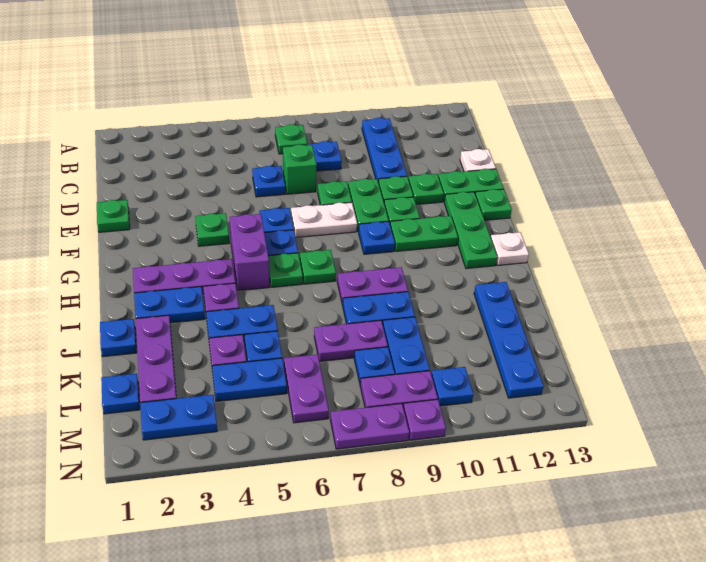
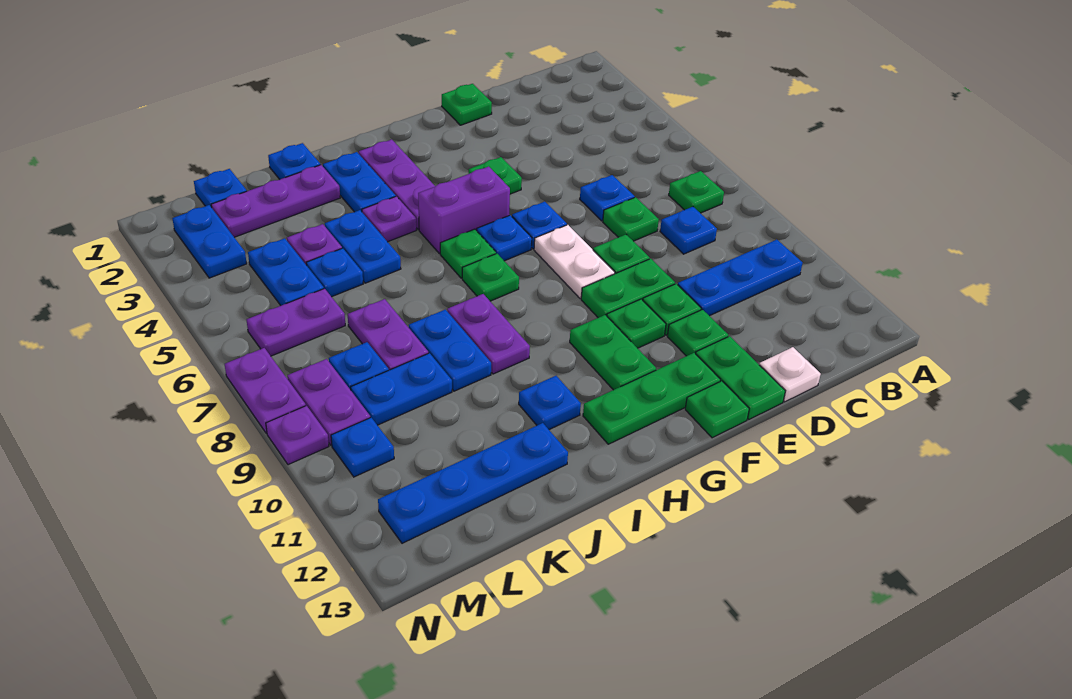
green 1x1 brick [283,144,317,194] -> green 1x1 plate [603,197,659,241]
blue 1x1 plate [359,221,395,254] -> blue 1x1 plate moved to [519,376,581,430]
white 1x1 plate [491,232,529,265] -> none

